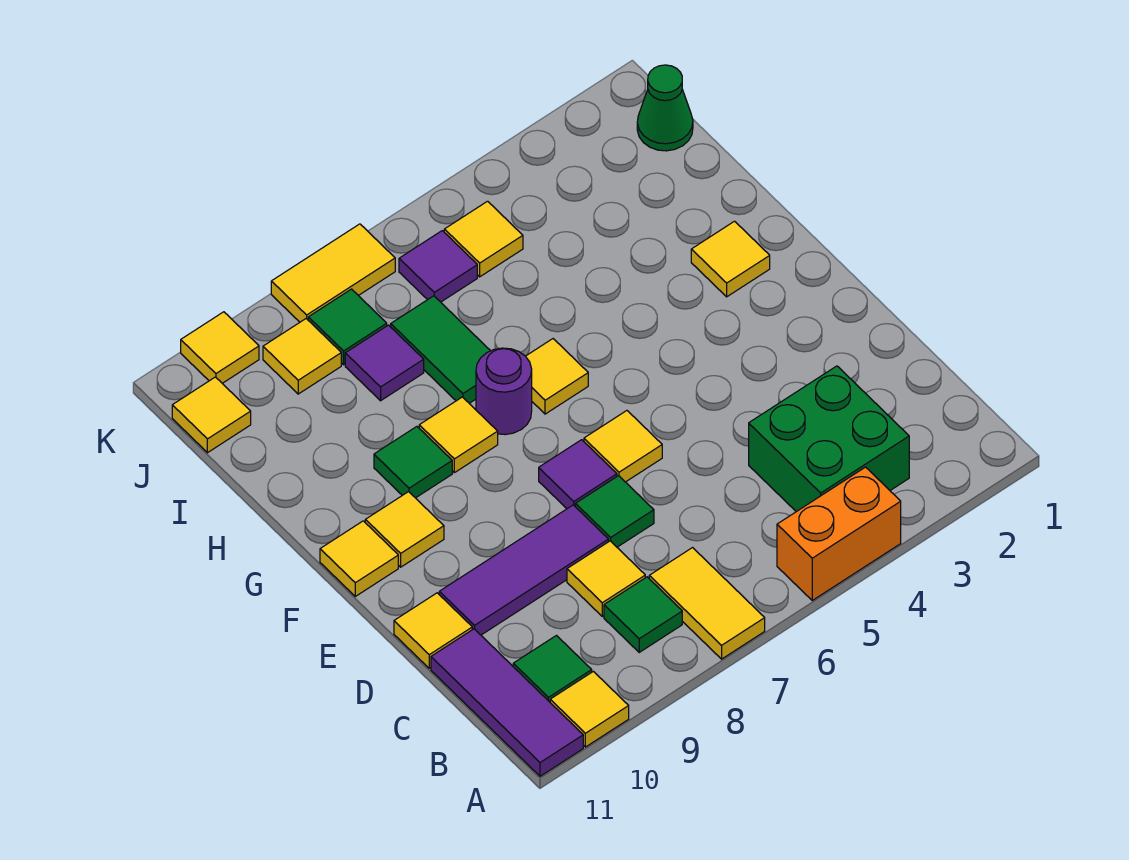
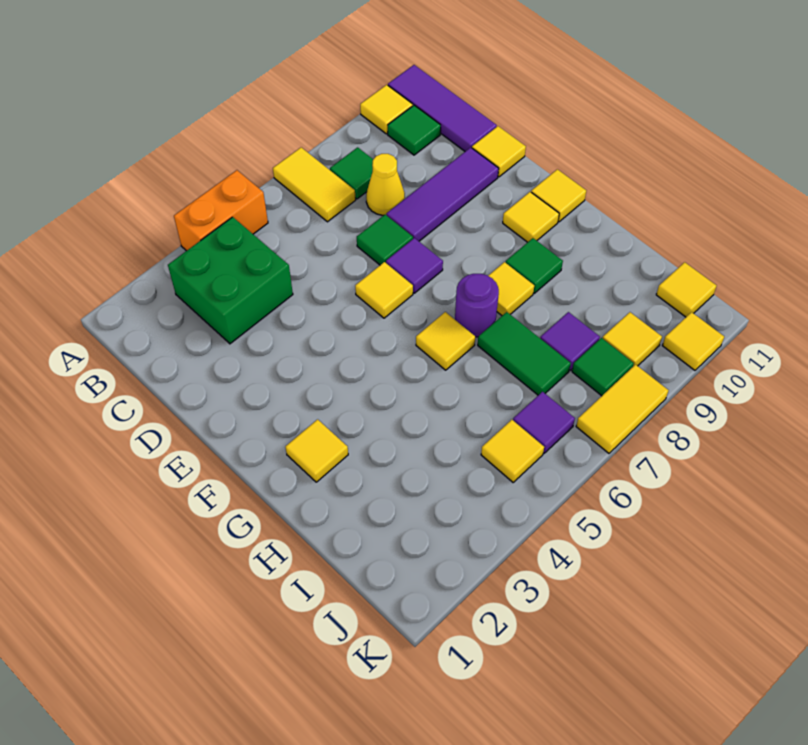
yellow 1x1 tile [567,541,645,616] -> yellow 1x1 cone [366,154,405,215]
green 1x1 cone [637,65,693,151] -> none

